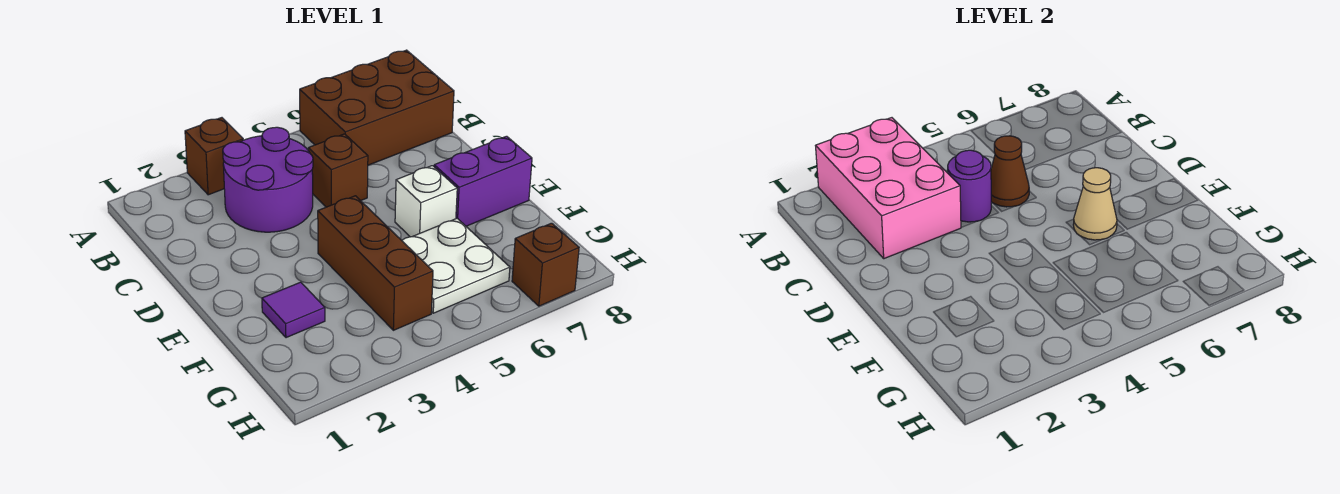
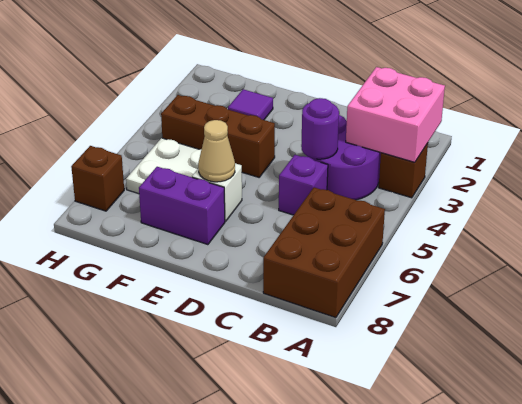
pink 2x3 brick [816,118,961,259] -> pink 2x2 brick [346,67,445,162]
brown 1x1 brick [308,134,368,207] -> purple 1x1 brick [279,155,328,215]
brown 1x1 cone [991,136,1029,207] -> none
purple 1x2 brick [434,136,532,226] -> purple 1x2 brick turned to [139,167,225,245]

